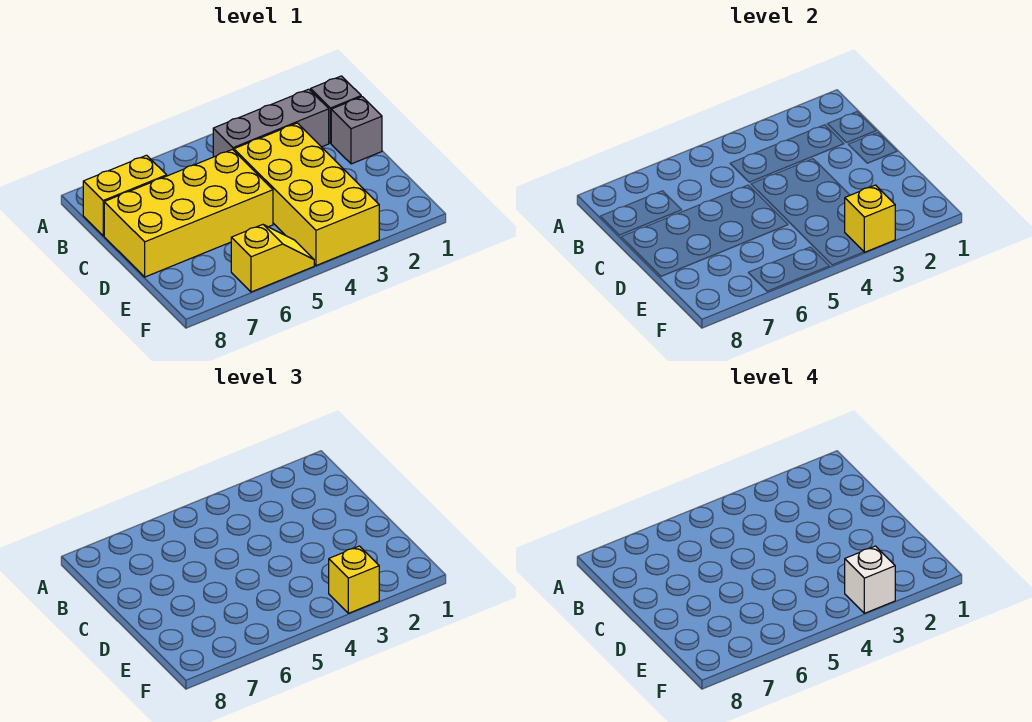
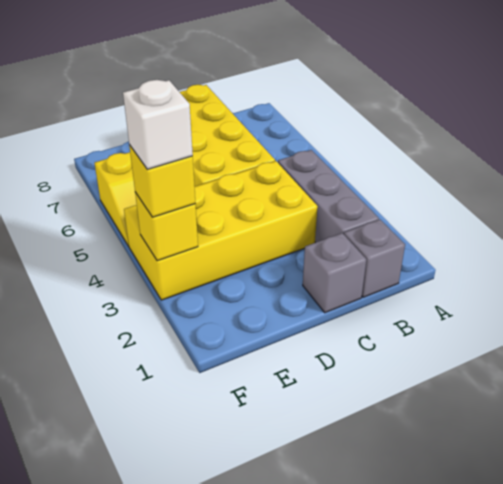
yellow 1x2 brick [83,155,167,236] -> none

